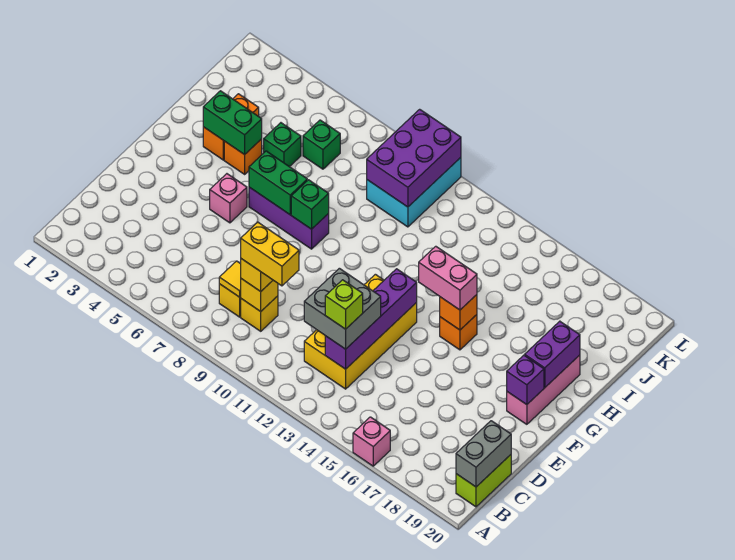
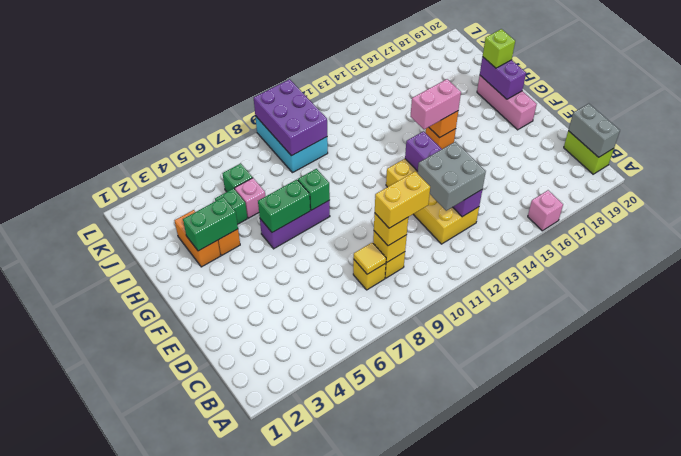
lime 1x1 brick [325,280,363,329] -> lime 1x1 brick moved to [483,29,515,68]
pink 1x1 brick [210,174,247,223] -> pink 1x1 brick moved to [235,178,265,218]
purple 1x1 brick [507,355,544,405] -> none

